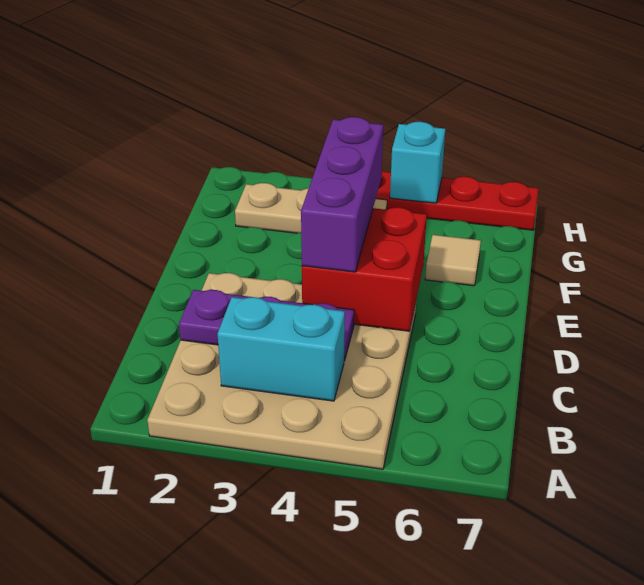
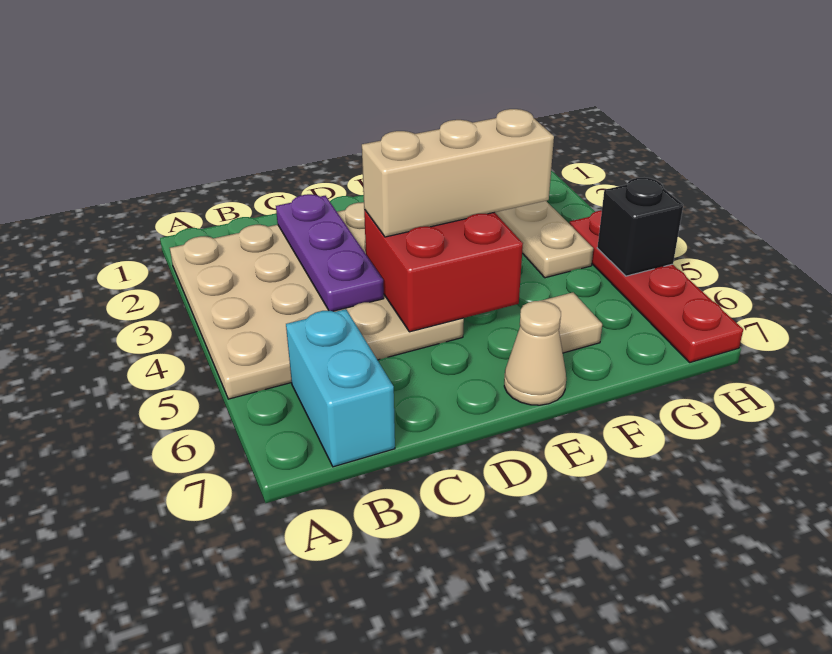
cyan 1x2 brick [218,297,345,401] -> cyan 1x2 brick moved to [286,309,395,467]
purple 1x3 brick [301,117,383,272] -> tan 1x3 brick [362,109,554,237]
none -> tan 1x1 cone [504,300,566,405]
cyan 1x1 brick [390,122,445,203] -> black 1x1 brick [597,178,683,276]

